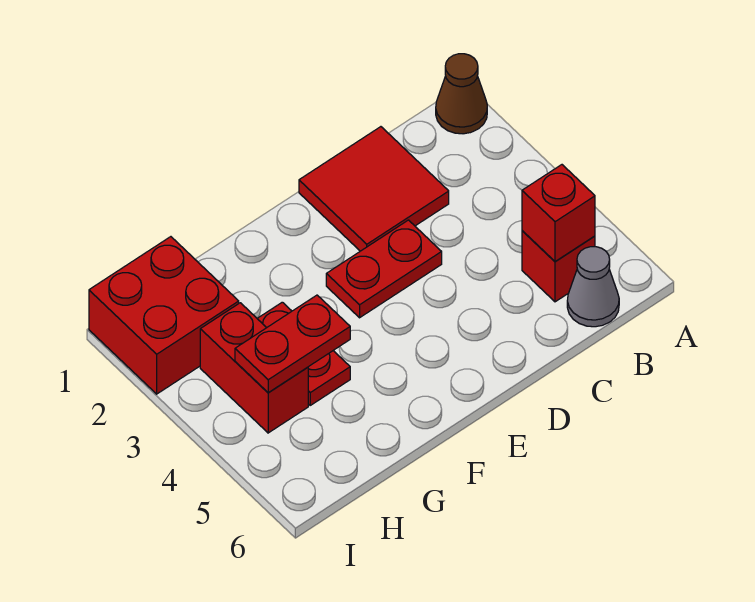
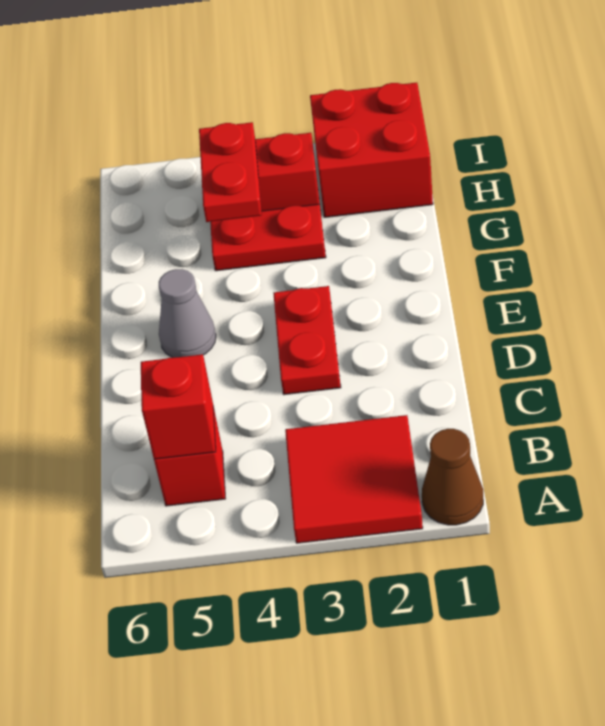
grey 1x1 cone [567,247,619,327] -> grey 1x1 cone moved to [159,269,216,358]
red 2x2 tile [299,127,449,251] -> red 2x2 tile moved to [285,415,423,543]

